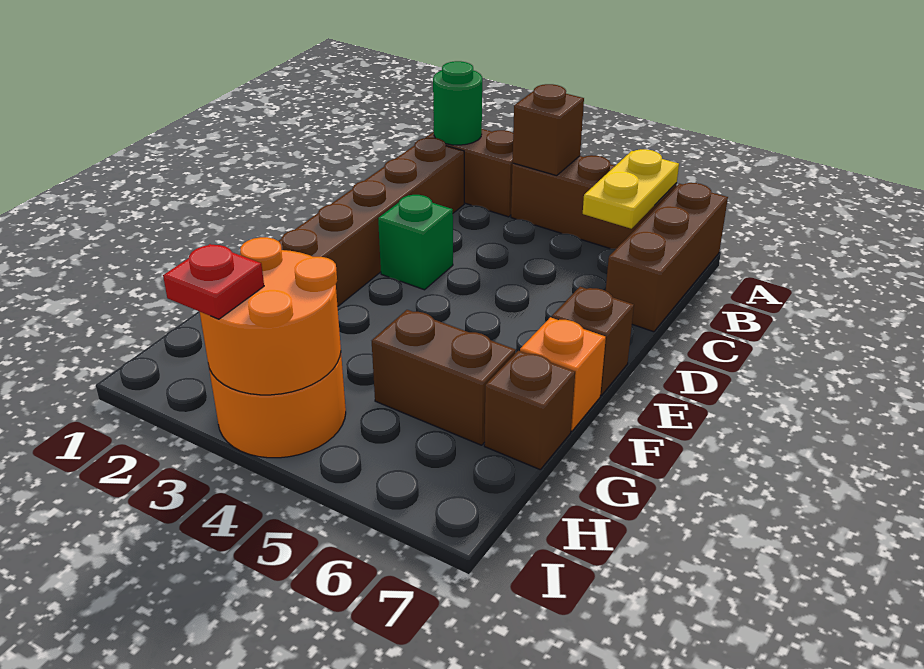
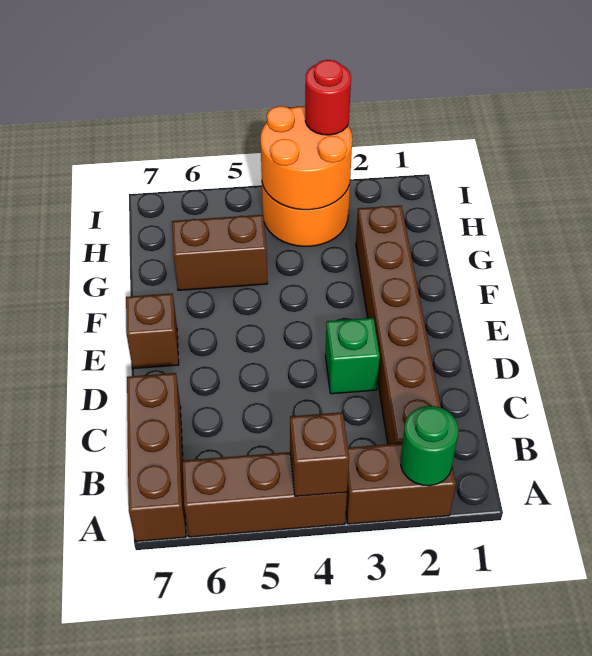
yellow 1x2 plate [583,149,679,229] -> none
orange 1x1 brick [520,317,606,431] -> none
brown 1x1 brick [484,351,575,470] -> none
red 1x1 plate [163,244,264,319] -> red 1x1 round brick [305,60,351,135]

